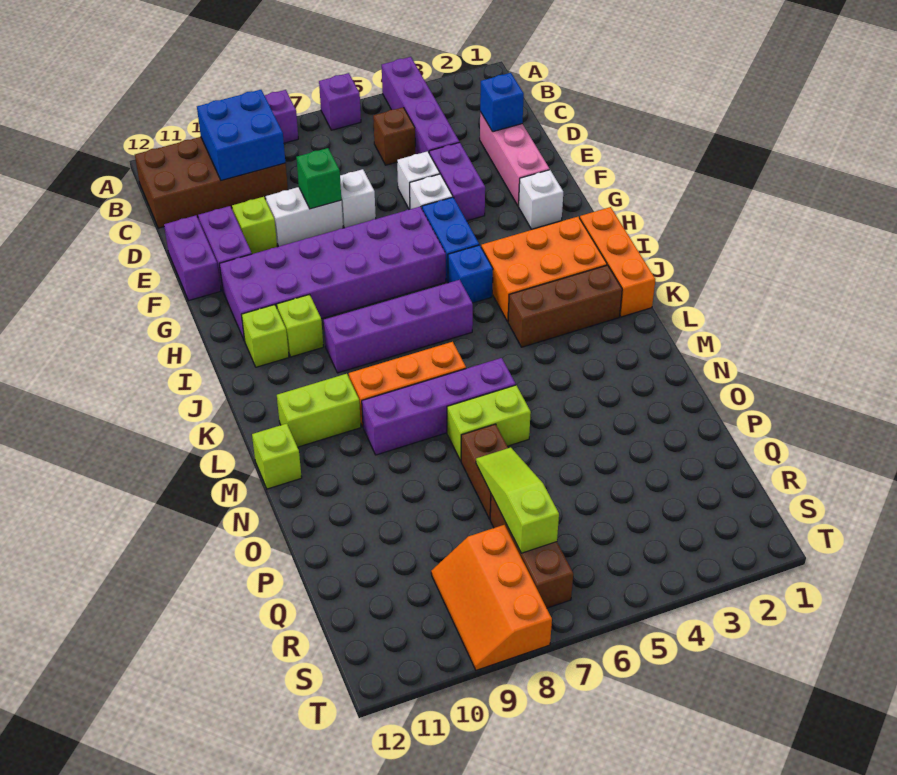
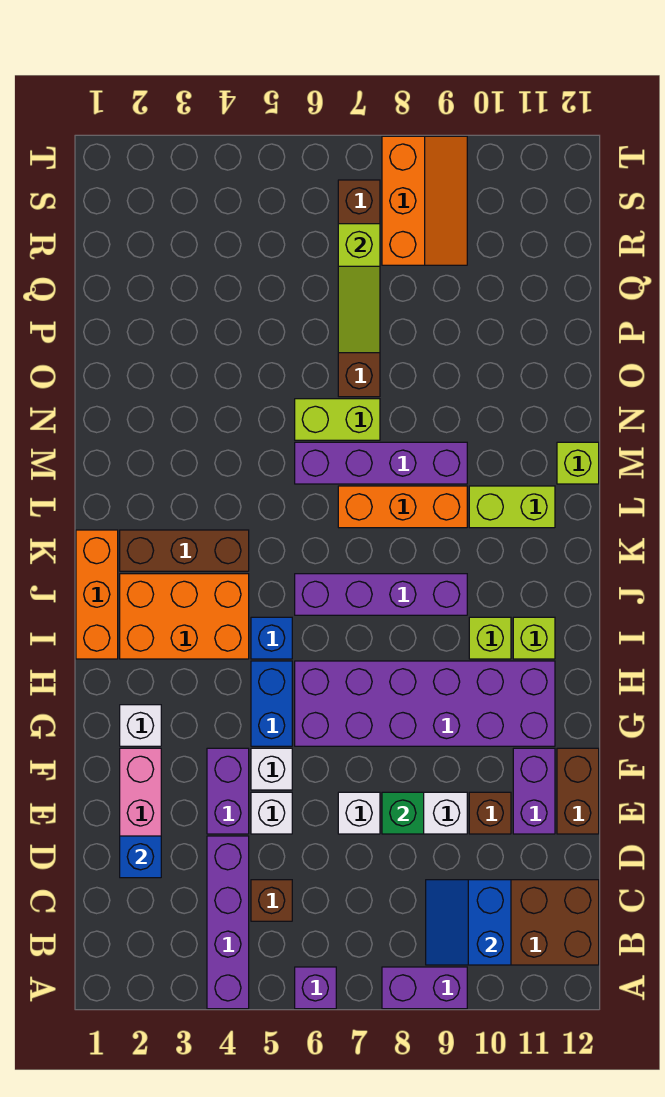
blue 2x2 brick [197,90,285,181] -> blue 2x2 slope [426,880,511,965]
lime 1x1 brick [232,197,277,254] -> brown 1x1 brick [469,792,511,834]
purple 1x2 brick [164,215,221,301] -> brown 1x2 brick [557,748,599,834]

